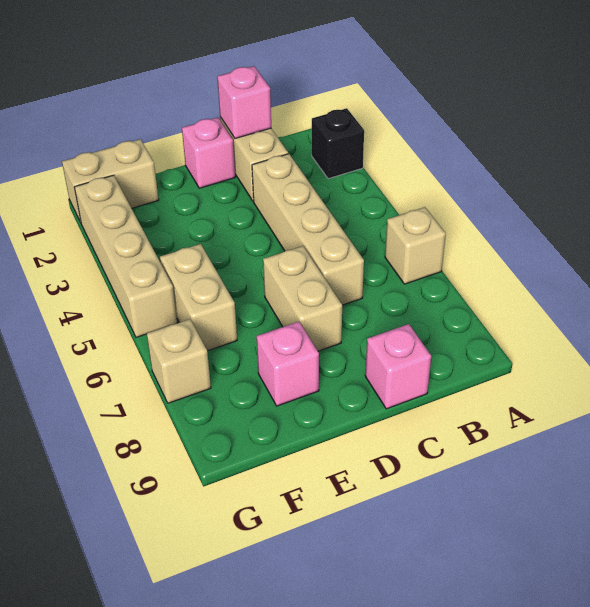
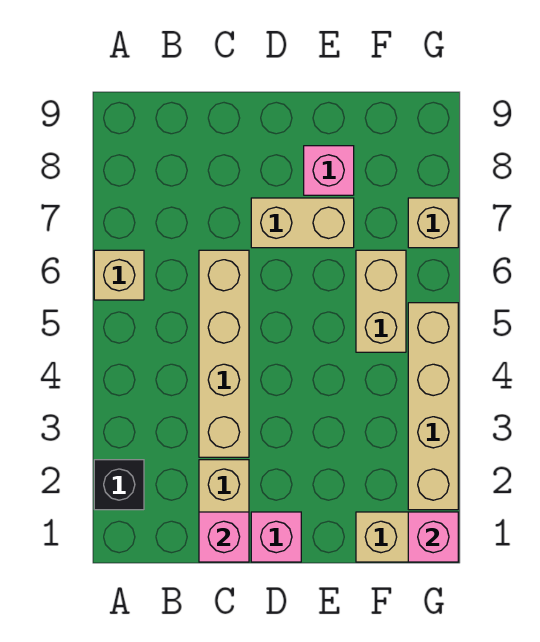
pink 1x1 brick [365,324,431,409] -> pink 1x1 brick moved to [408,512,458,562]
tan 1x2 brick [263,246,342,351] -> tan 1x2 brick turned to [251,198,354,248]

